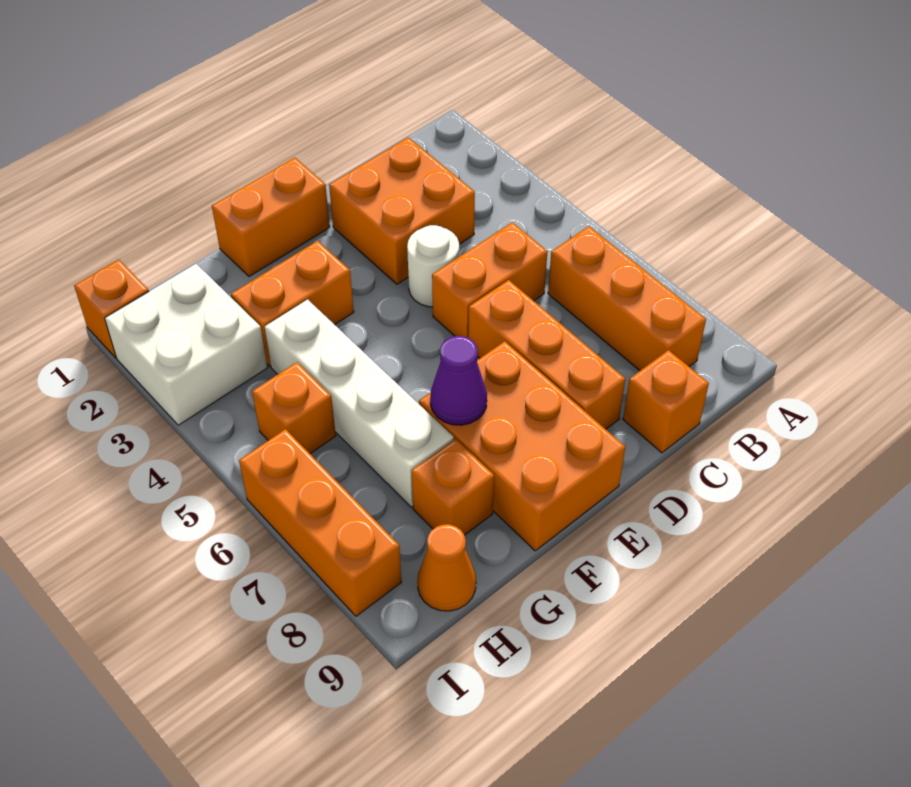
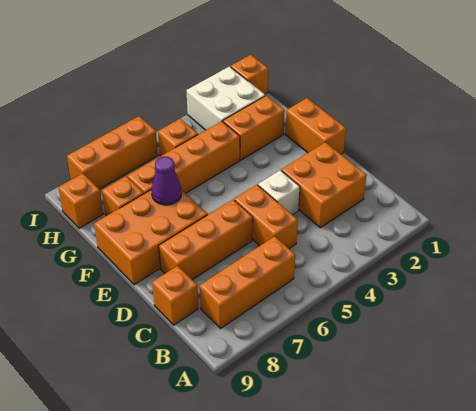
white 1x1 round brick [407,225,459,307] -> white 1x1 brick [258,170,300,215]
orange 1x2 brick [231,241,354,366] -> orange 1x2 brick turned to [223,96,285,160]
white 1x4 brick [265,299,454,507] -> orange 1x4 brick [127,121,240,194]
orange 1x1 cone [417,524,476,611] -> orange 1x1 brick [58,173,103,228]

